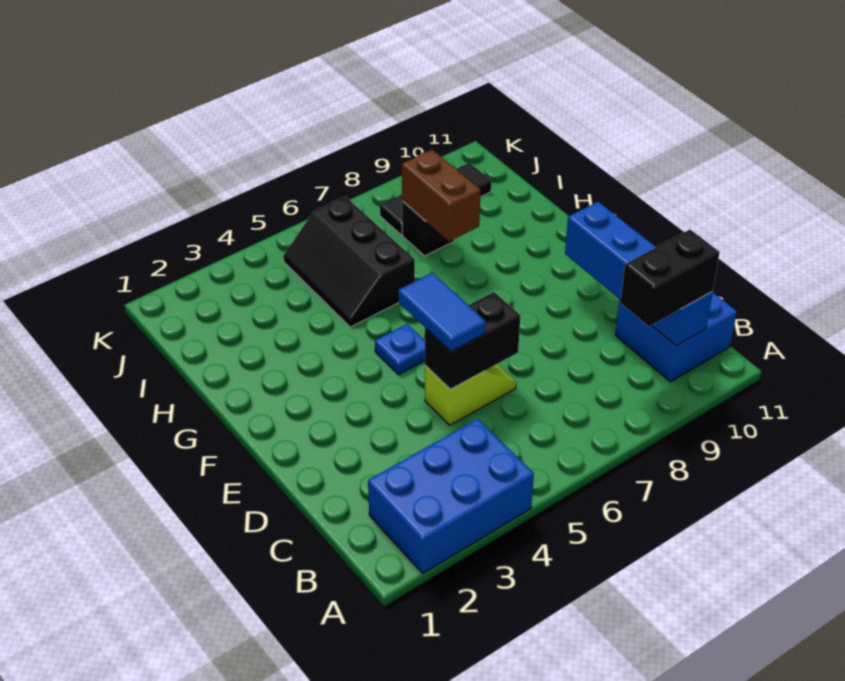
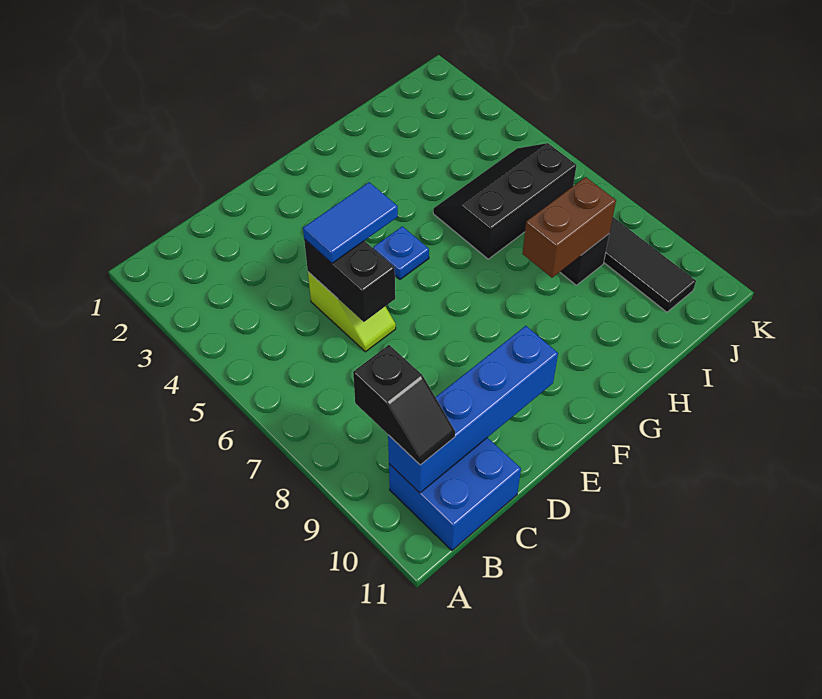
blue 2x3 brick [368,419,534,573] -> none
black 1x2 brick [620,230,720,327] -> black 1x2 slope [353,345,455,465]

